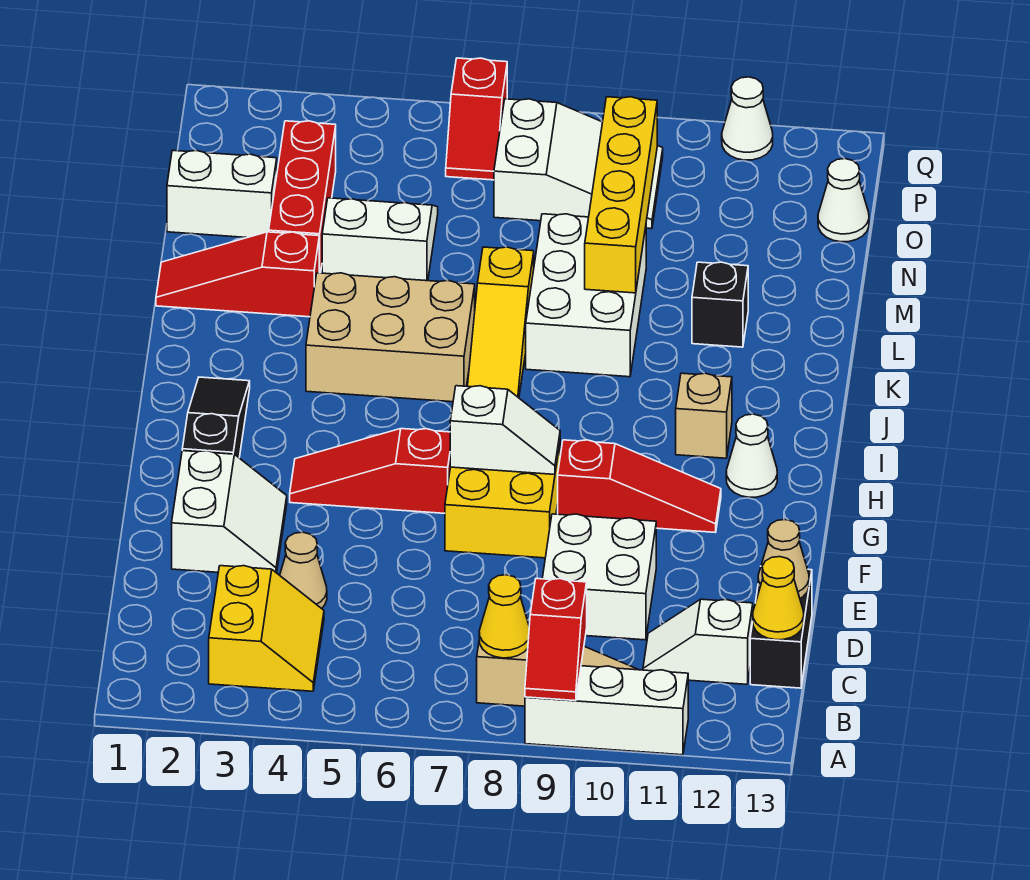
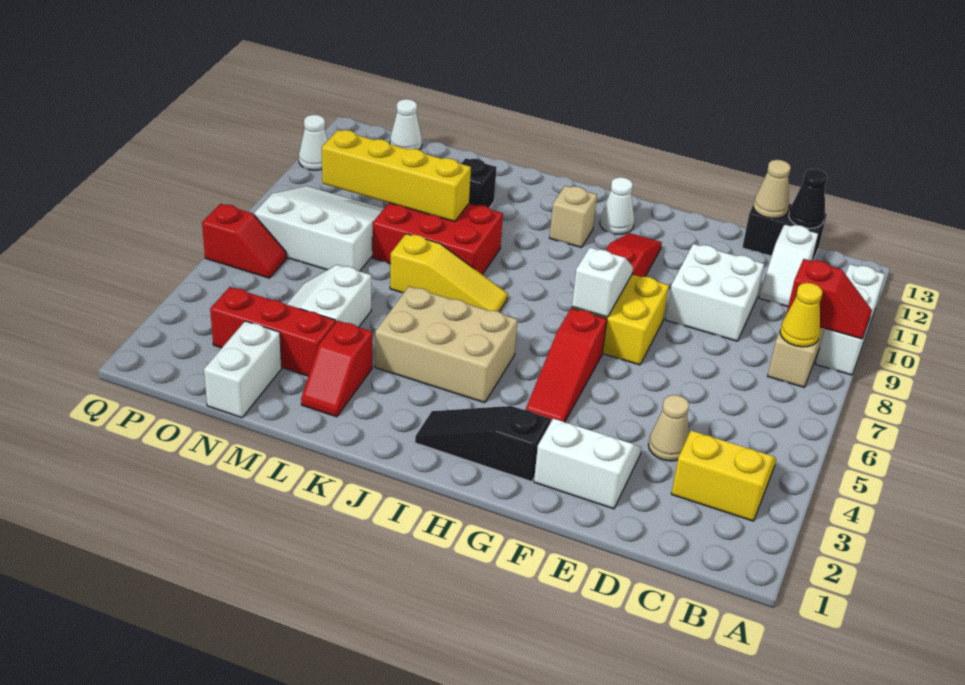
yellow 1x1 cone [753,557,804,640] -> black 1x1 cone [789,169,827,228]
tan 2x3 brick [306,273,475,402] -> tan 2x3 brick turned to [375,286,518,403]
white 2x3 brick [526,214,646,377] -> red 2x3 brick [372,203,503,274]
red 1x3 slope [156,232,319,317] -> red 1x2 slope [301,321,373,417]
white 2x3 slope [494,99,663,229] -> white 3x3 slope [254,186,384,271]

